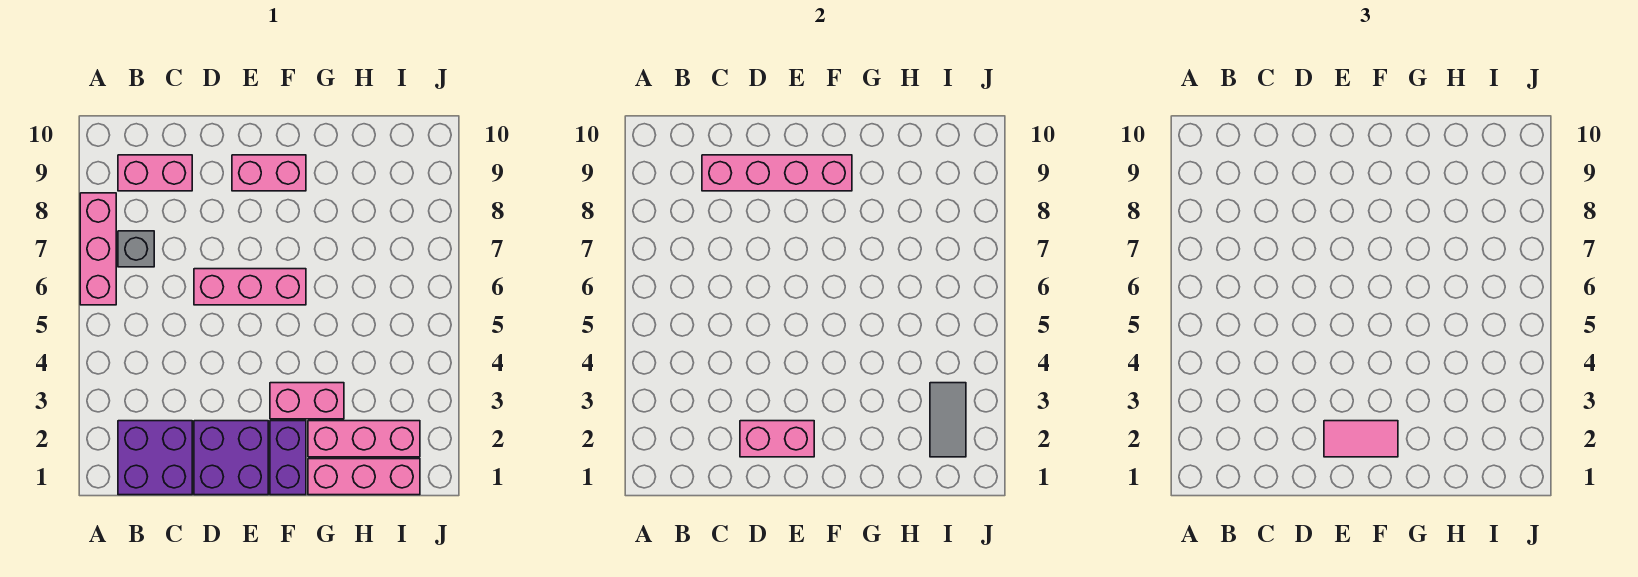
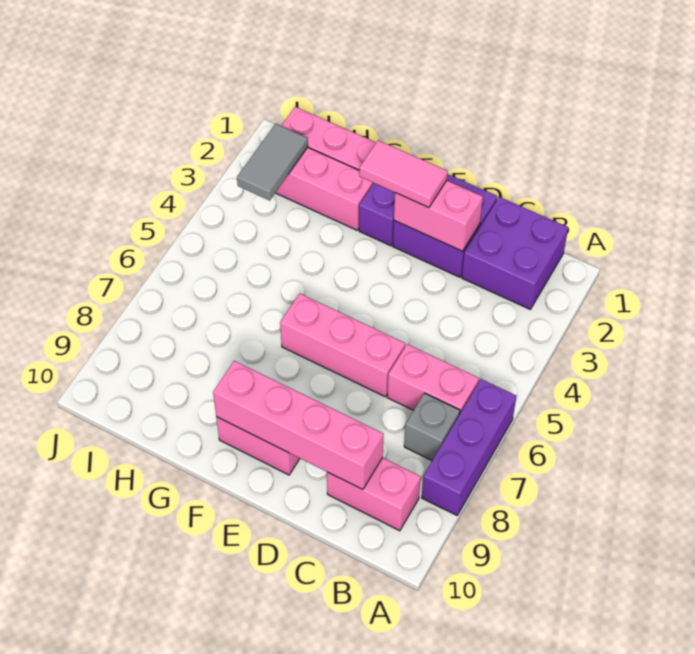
pink 1x3 brick [80,193,116,305] -> purple 1x3 brick [422,379,516,515]
pink 1x2 brick [270,383,344,419] -> pink 1x2 brick moved to [387,344,479,413]

